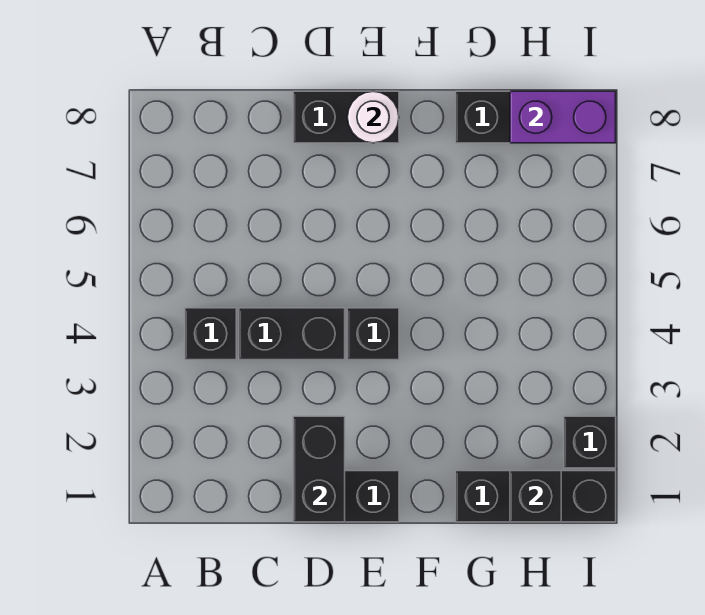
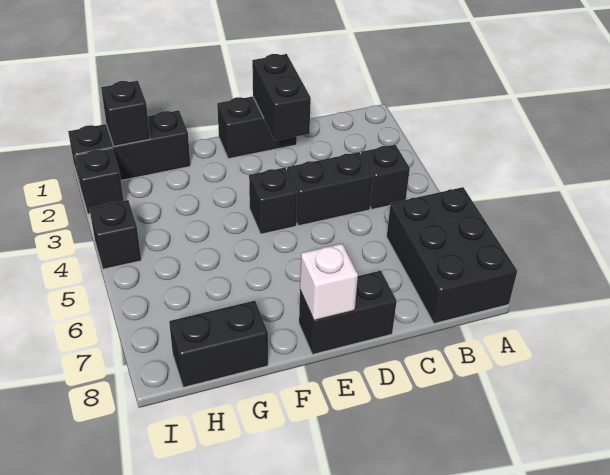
none -> black 2x3 brick [387,187,517,323]
white 1x1 round brick [347,91,399,143] -> white 1x1 brick [300,244,358,321]
purple 1x2 brick [510,91,616,143] -> none
none -> black 1x1 brick [89,200,141,269]

